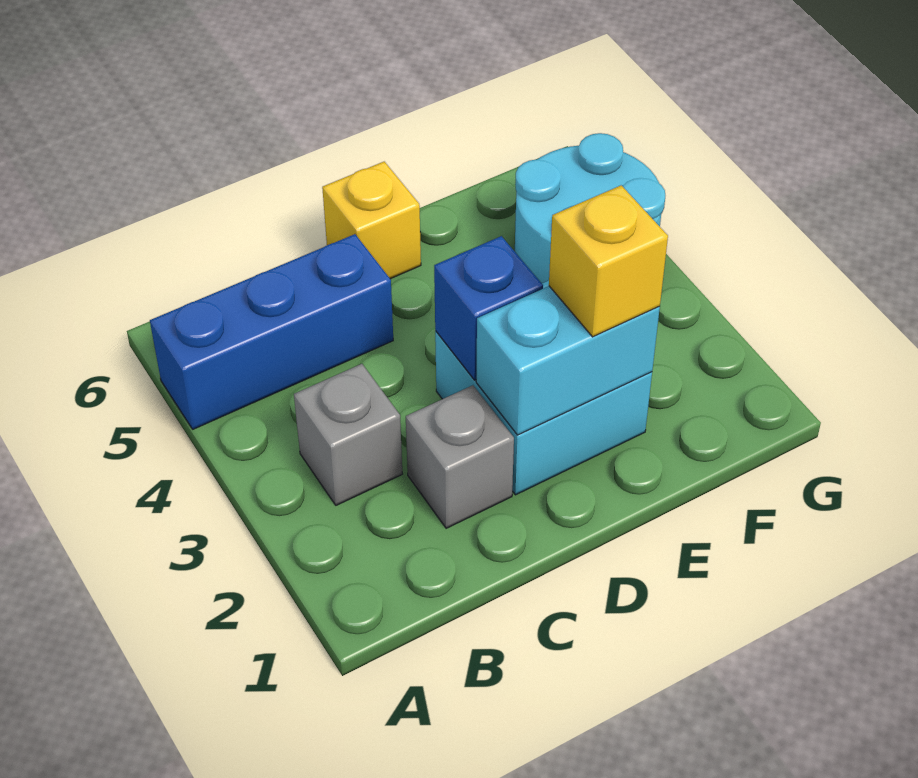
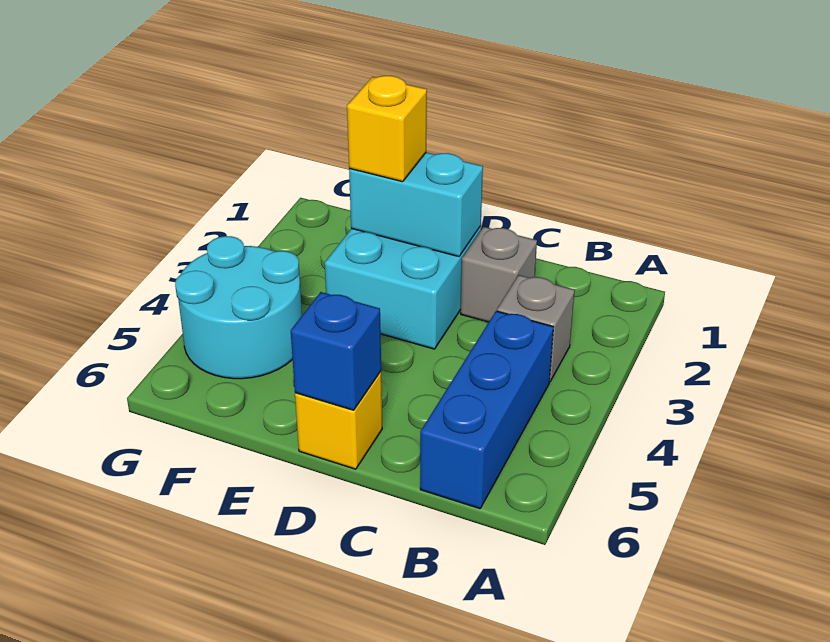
blue 1x3 brick [150,234,393,429] -> blue 1x3 brick turned to [420,311,553,509]
blue 1x1 brick [434,236,543,380] -> blue 1x1 brick moved to [291,292,381,410]

